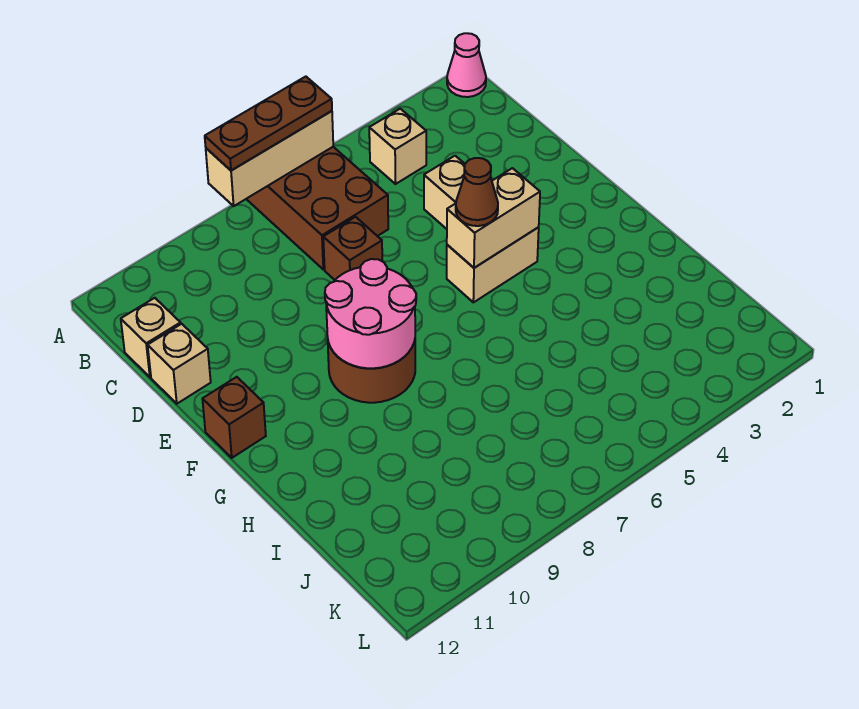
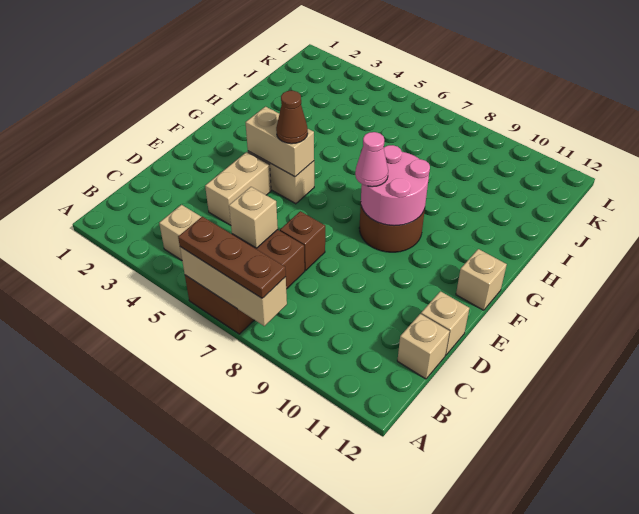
pink 1x1 cone [447,33,486,97] -> pink 1x1 cone moved to [355,132,388,187]
none -> tan 1x1 brick [229,187,278,248]
brown 1x1 brick [202,377,266,458] -> tan 1x1 brick [456,249,507,310]

